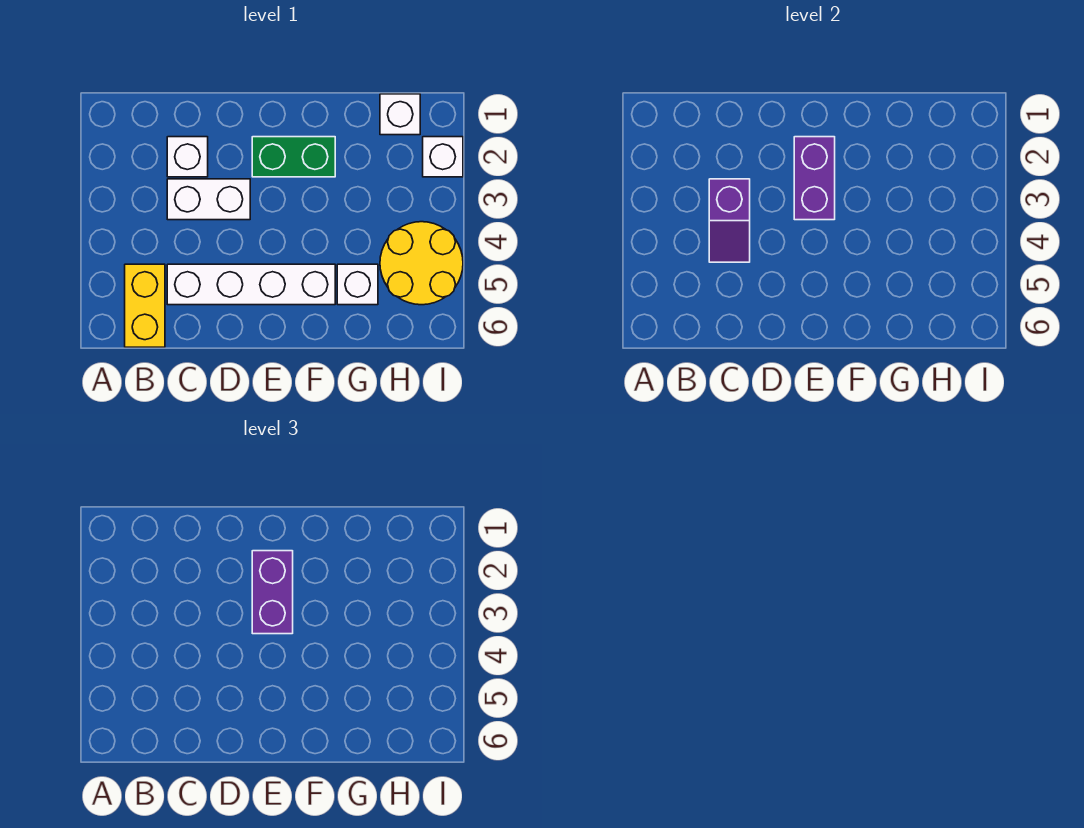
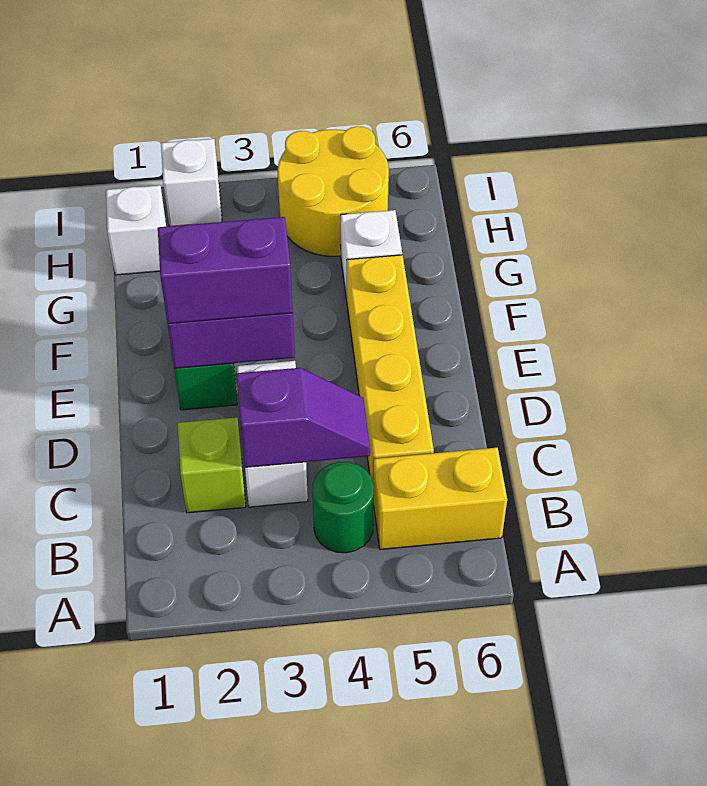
none -> green 1x1 round brick [312,462,374,553]
white 1x1 brick [167,137,208,177] -> lime 1x1 brick [177,417,246,513]
white 1x4 brick [167,264,335,305] -> yellow 1x4 brick [347,255,434,480]

